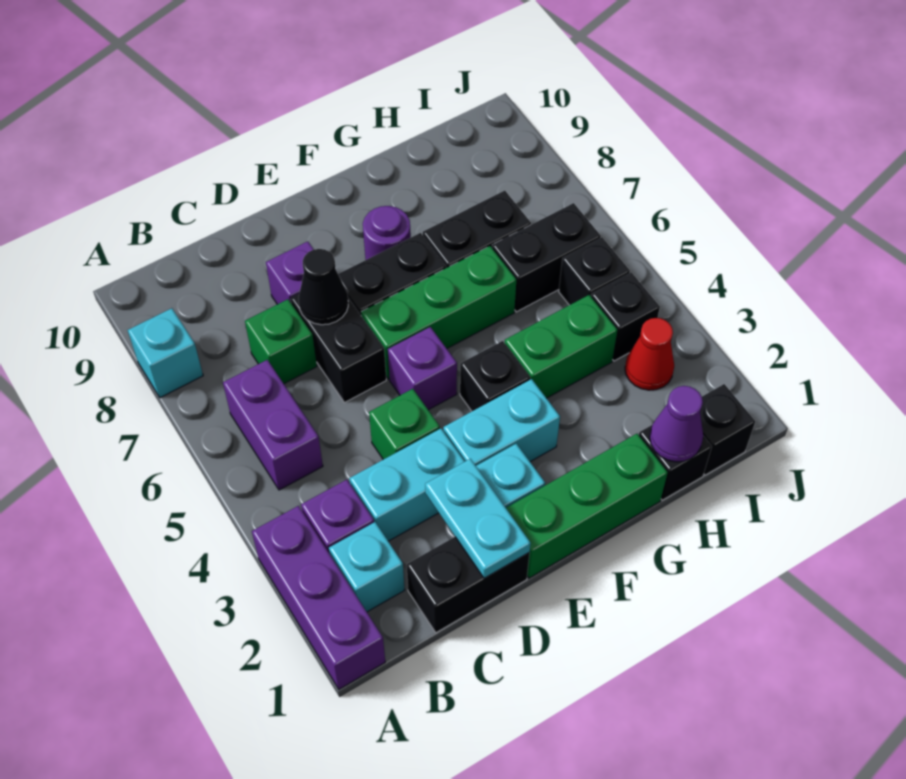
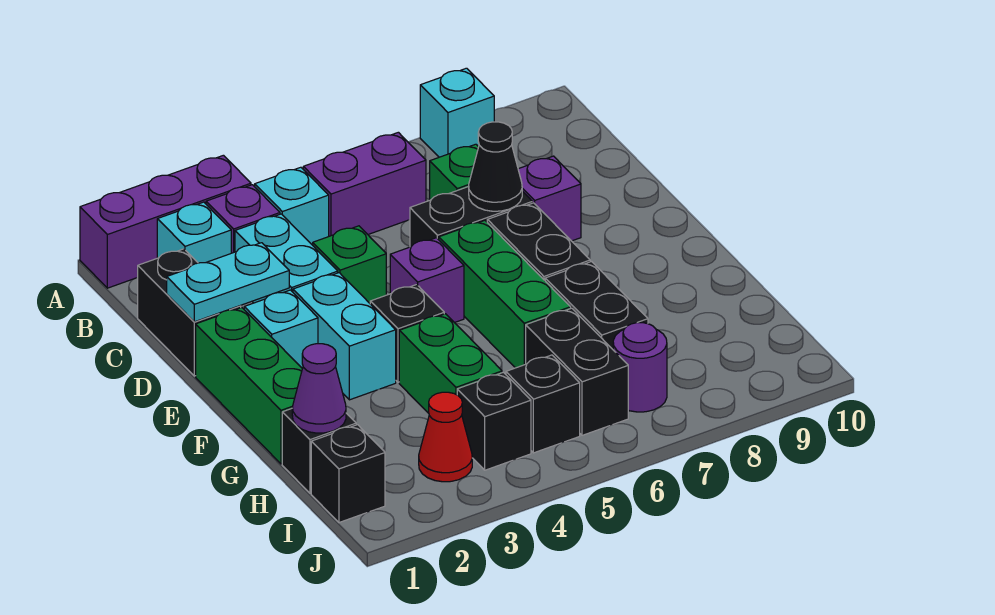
none -> cyan 1x1 brick [255,167,329,245]
purple 1x1 round brick [363,206,411,260] -> purple 1x1 round brick moved to [613,323,667,412]

